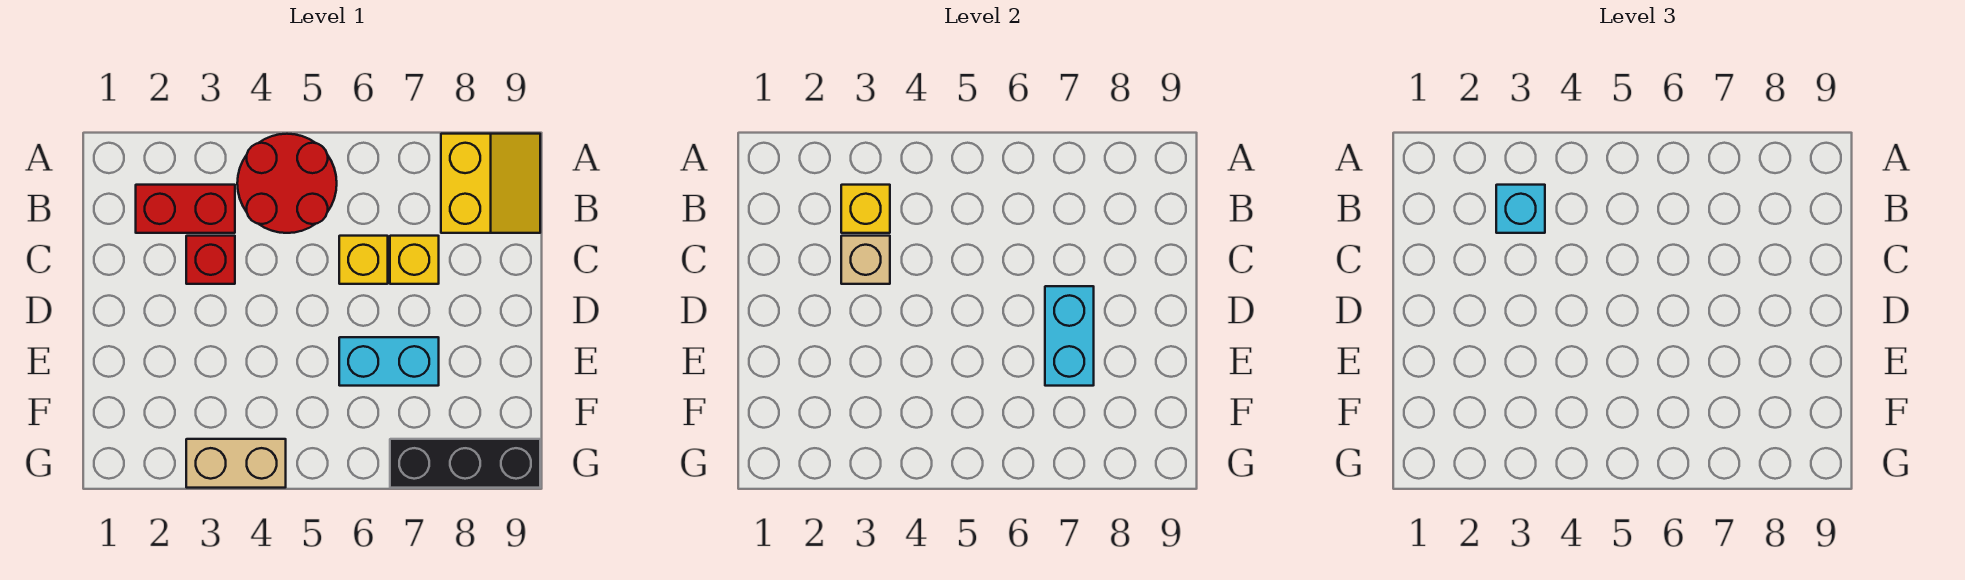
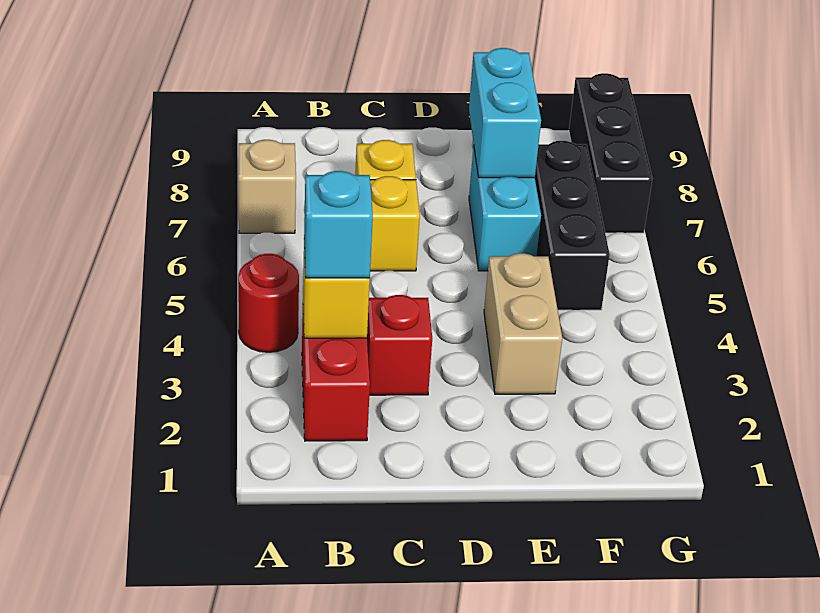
red 2x2 round brick [237,134,337,233] -> red 1x1 round brick [238,254,299,352]
yellow 2x2 slope [441,134,540,233] -> none
tan 1x1 brick [841,236,890,284] -> tan 1x1 brick moved to [239,140,296,233]
cyan 1x2 brick [1045,286,1094,386] -> cyan 1x2 brick turned to [469,48,541,178]
none -> black 1x3 brick [535,141,610,310]
tan 1x2 brick [186,439,286,488] -> tan 1x2 brick moved to [484,253,562,394]

